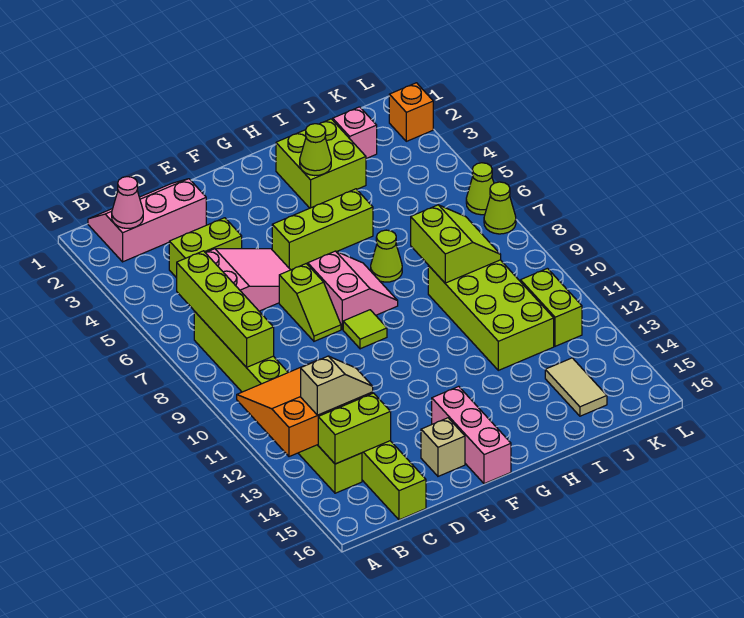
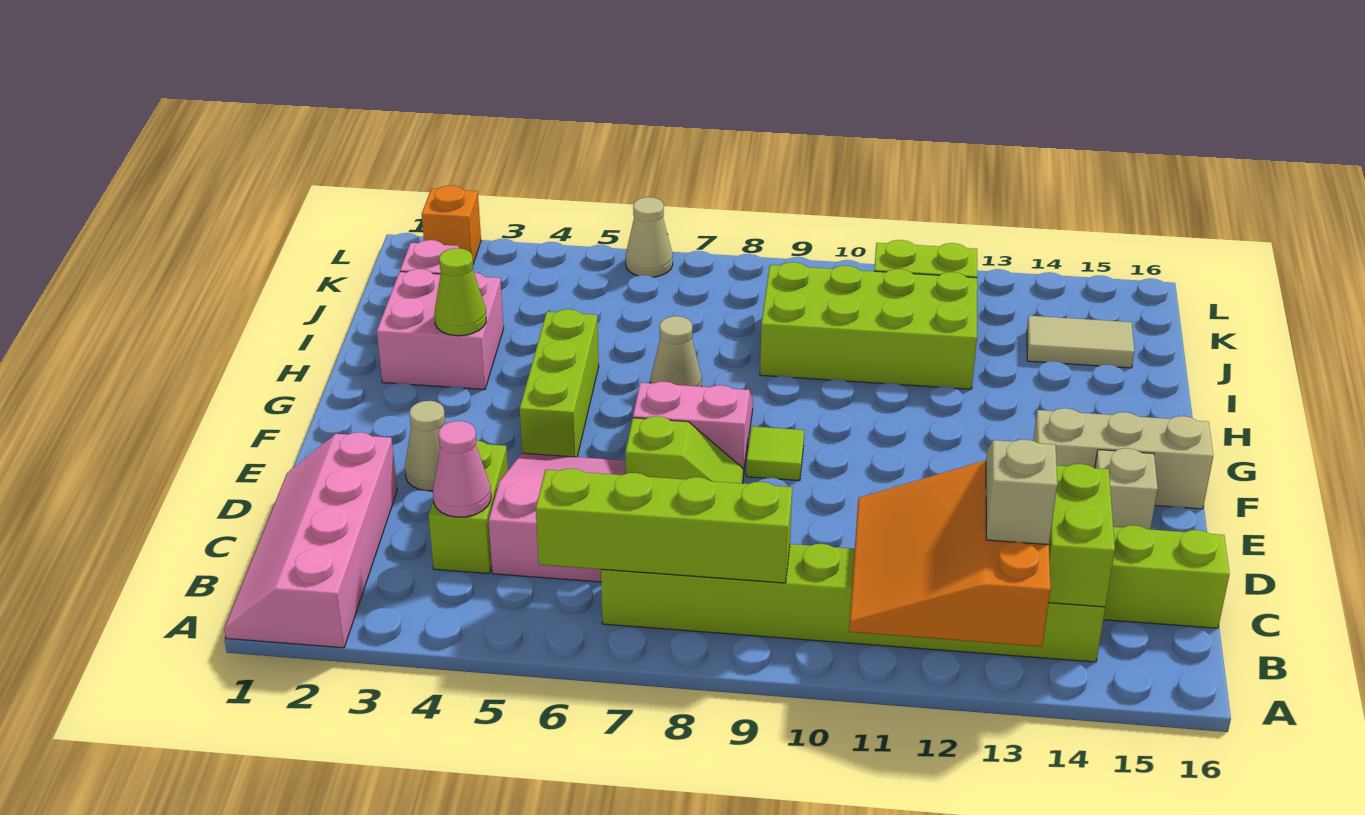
pink 2x3 slope [88,179,206,262] -> pink 2x4 slope [224,432,397,648]
pink 1x1 cone [112,177,143,228] -> pink 1x1 cone moved to [433,421,491,517]
none -> tan 1x1 cone [405,401,445,491]
pink 1x3 brick [432,386,511,484] -> tan 1x3 brick [1033,408,1213,509]
lime 2x2 brick [276,119,366,208] -> pink 2x2 brick [377,269,504,390]
lime 1x1 cone [371,230,402,282] -> tan 1x1 cone [651,316,702,387]
lime 2x2 slope [411,205,501,283] -> none
lime 1x1 cone [466,163,494,215] -> tan 1x1 cone [626,197,673,277]
lime 1x1 cone [484,182,516,234] -> none

